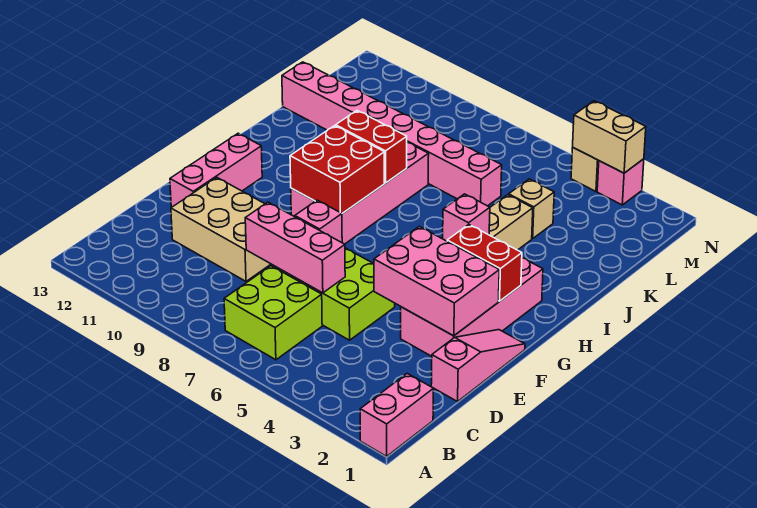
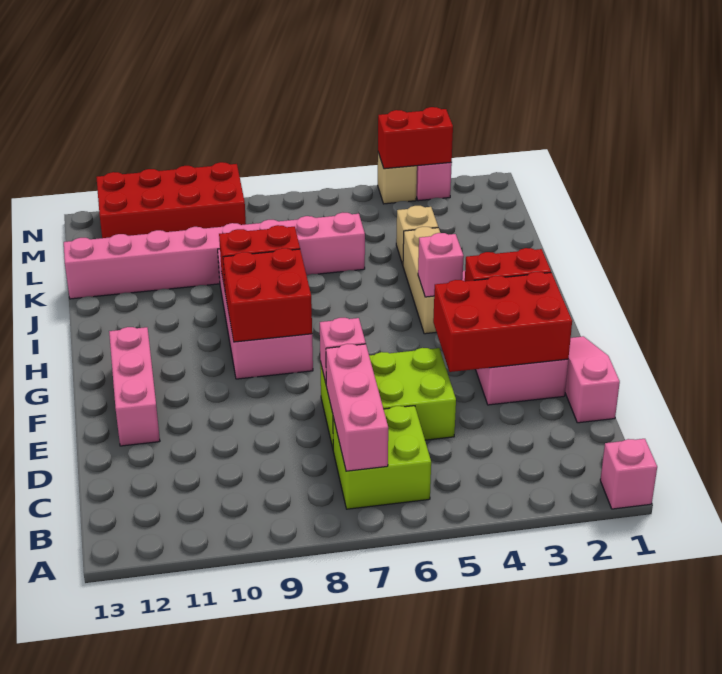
pink 1x2 brick [360,373,434,456] -> pink 1x1 brick [600,439,657,509]
pink 1x3 brick [245,202,345,293] -> pink 1x3 brick turned to [326,344,388,471]
tan 2x3 brick [171,177,271,281] -> none
pink 2x3 brick [374,227,499,336] -> red 2x3 brick [433,272,572,372]
none -> red 2x4 brick [96,162,246,238]
tan 1x2 brick [573,101,646,173] -> red 1x2 brick [378,107,453,169]

